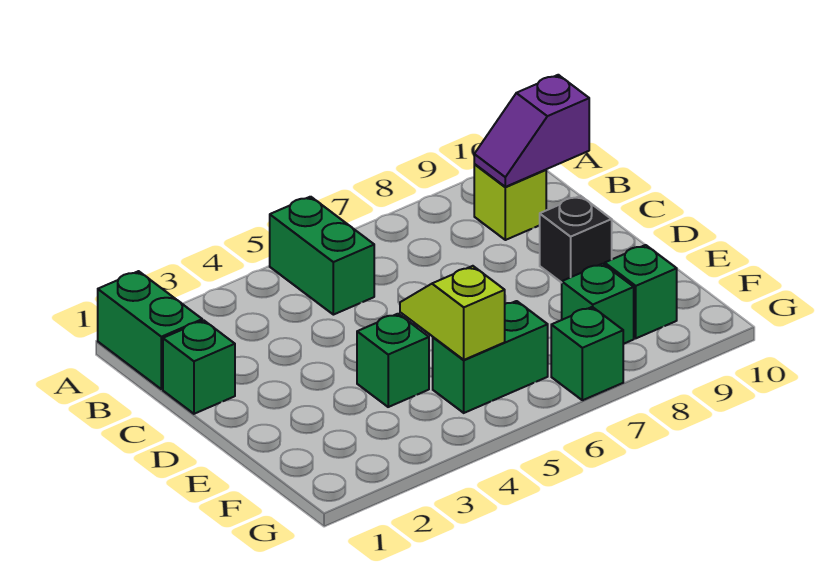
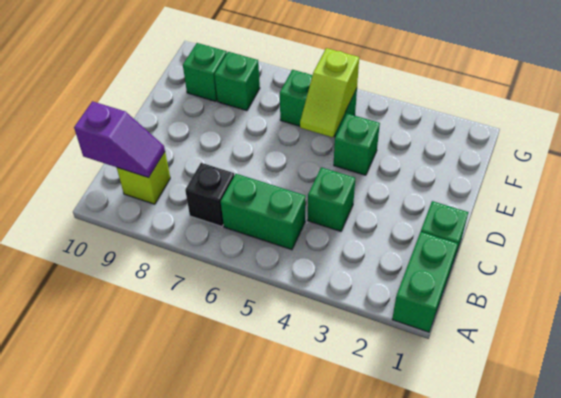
green 1x2 brick [270,197,374,315] -> green 1x2 brick turned to [221,174,306,250]
black 1x1 brick [540,196,612,283] -> black 1x1 brick moved to [185,163,234,226]
green 1x1 brick [551,307,623,400] -> green 1x1 brick moved to [308,167,355,231]

